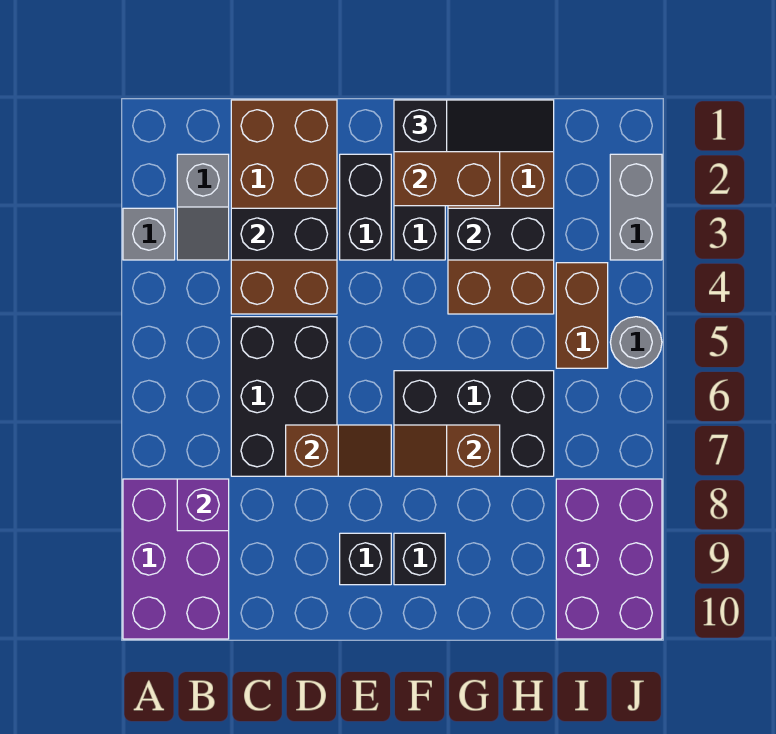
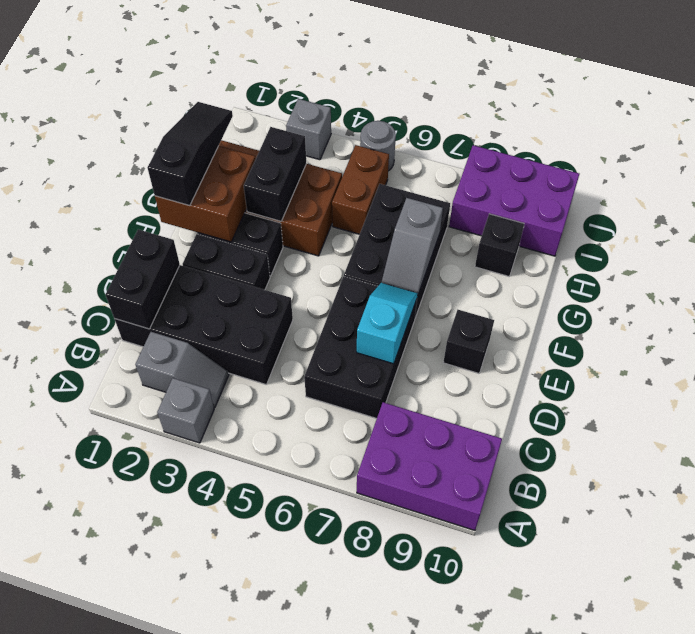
purple 1x1 brick [177,479,229,531] -> none
brown 2x4 brick [231,100,337,314] -> black 2x4 brick [115,265,293,385]
black 1x2 brick [231,208,337,260] -> black 1x2 brick moved to [106,229,180,329]
black 2x3 brick [231,317,337,476] -> black 2x3 brick turned to [304,277,417,419]
brown 1x2 slope [286,425,391,476] -> cyan 1x2 slope [357,283,418,364]
brown 1x2 slope [394,425,500,476] -> grey 1x2 slope [382,198,443,294]
black 1x1 brick [394,533,445,585] -> black 1x1 brick moved to [475,214,524,276]
brown 1x2 brick [556,263,608,368] -> brown 1x2 brick turned to [332,145,389,234]
grey 1x2 brick [610,154,662,260] -> grey 1x1 brick [286,99,331,160]

